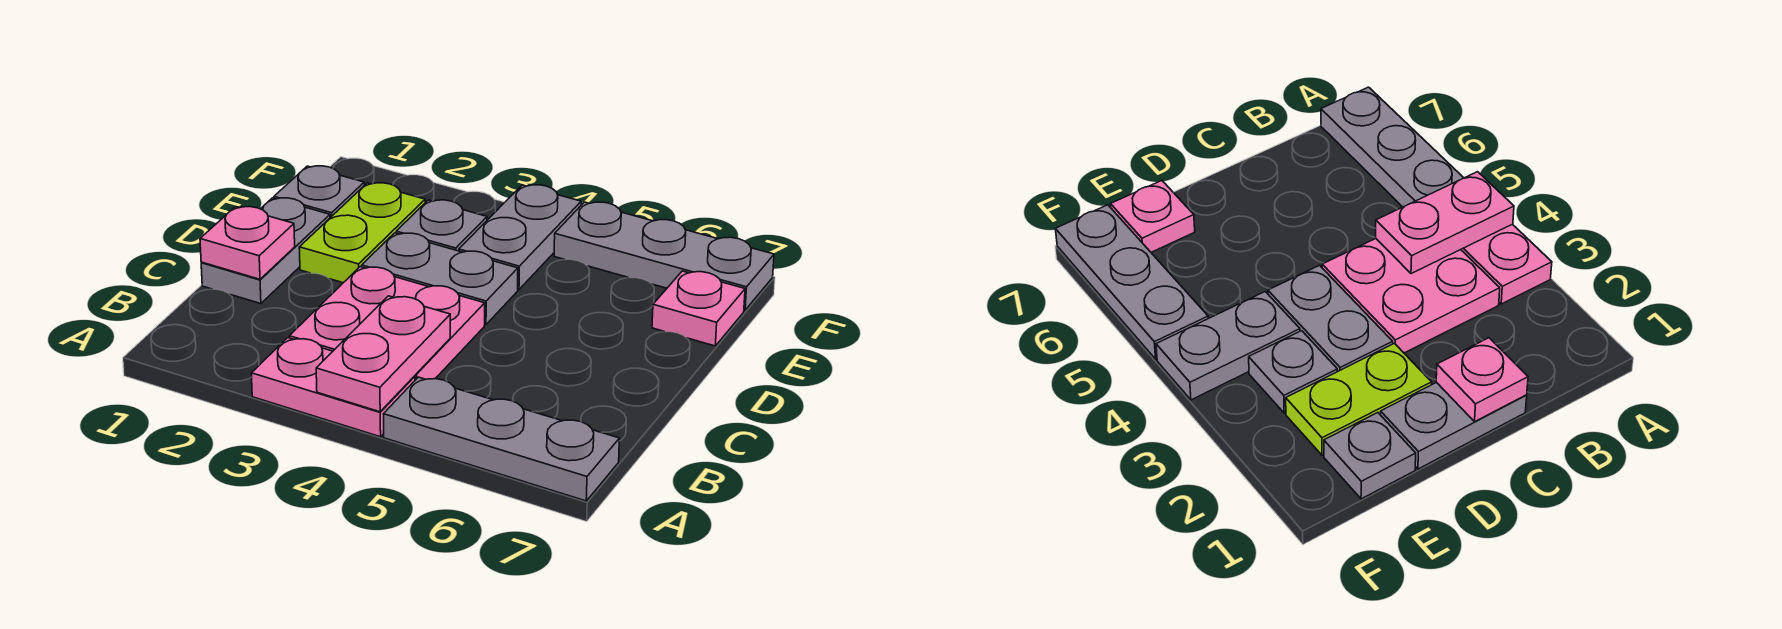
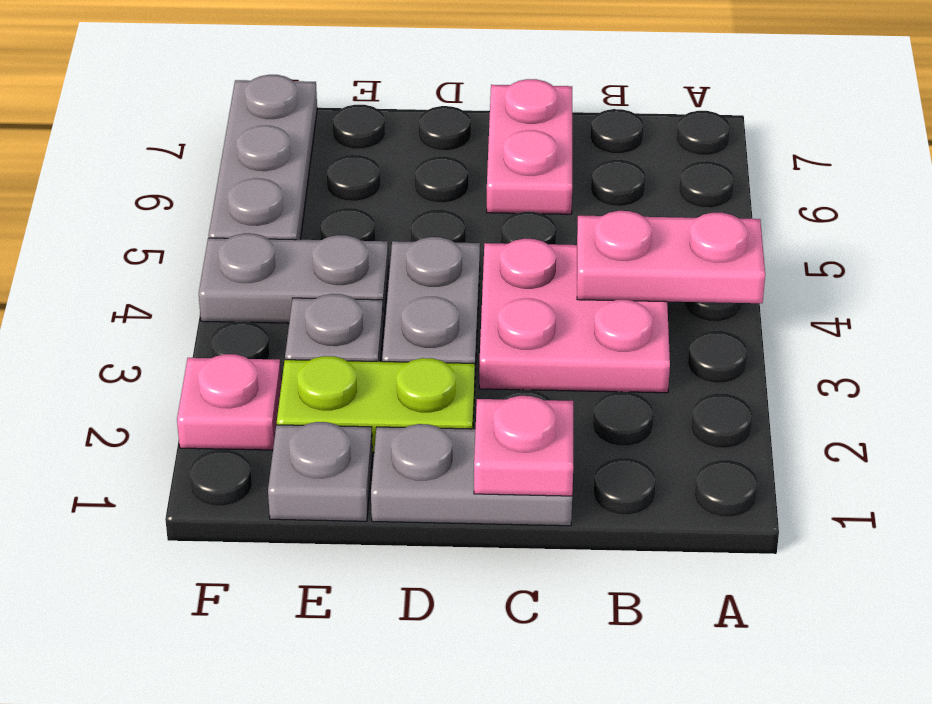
pink 1x2 plate [251,338,415,437] -> pink 1x2 plate moved to [487,79,572,214]
grey 1x3 plate [384,377,619,501] -> none
pink 1x1 plate [652,271,745,346] -> pink 1x1 plate moved to [177,354,281,450]

